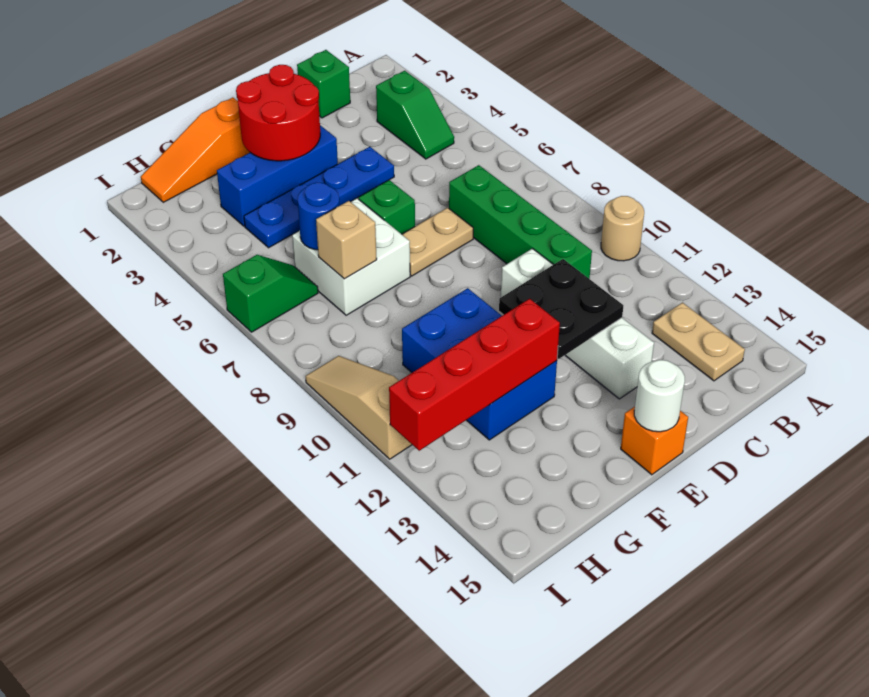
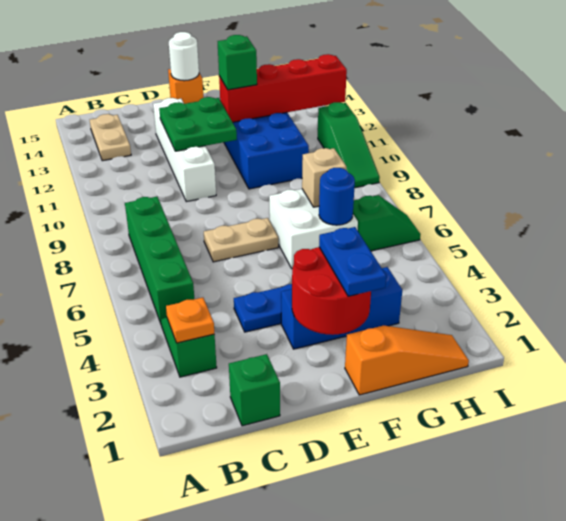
tan 1x1 round brick [601,196,644,261] -> none
none -> orange 1x1 plate [166,298,214,343]
green 1x4 brick [449,165,592,279] -> green 1x4 brick moved to [125,197,194,323]
black 2x2 plate [499,259,623,359] -> green 2x2 plate [159,97,237,151]
green 1x1 brick [359,180,415,234] -> green 1x1 brick moved to [218,35,257,90]
none -> blue 1x2 plate [319,227,386,296]
green 1x2 slope [223,255,318,332] -> green 1x2 slope turned to [353,195,421,251]
tan 1x3 slope [305,356,412,459] -> green 1x3 slope [318,102,380,188]

